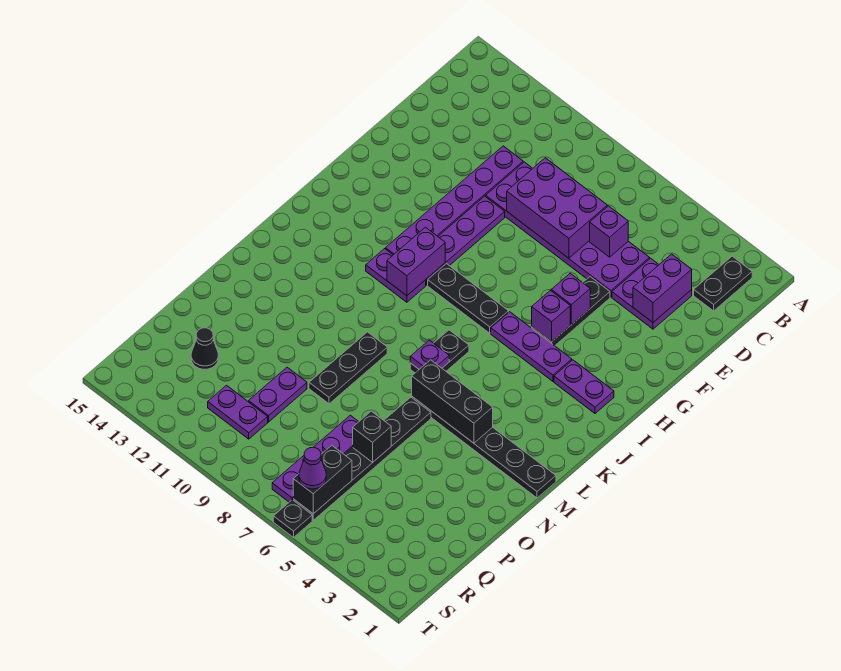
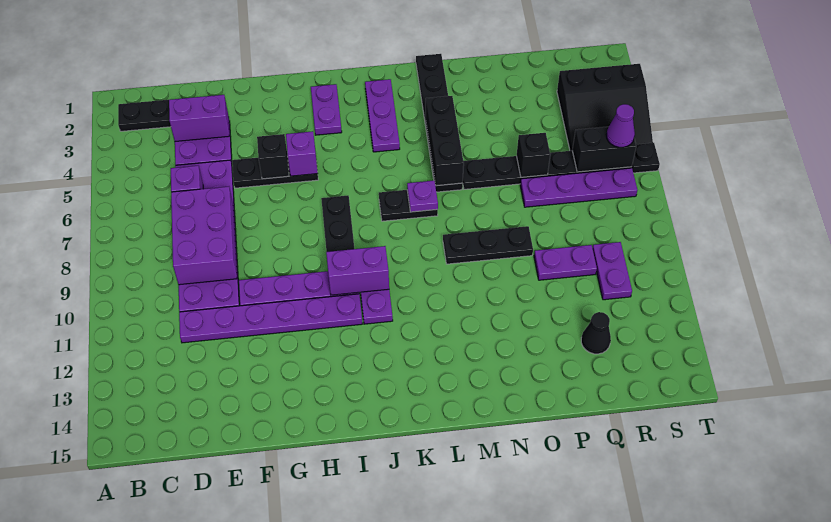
purple 1x1 brick [551,273,590,325] -> black 1x1 brick [257,134,289,179]
purple 1x3 plate [491,312,572,381] -> purple 1x3 plate moved to [365,79,400,152]
none -> black 3x3 slope [557,64,653,151]

